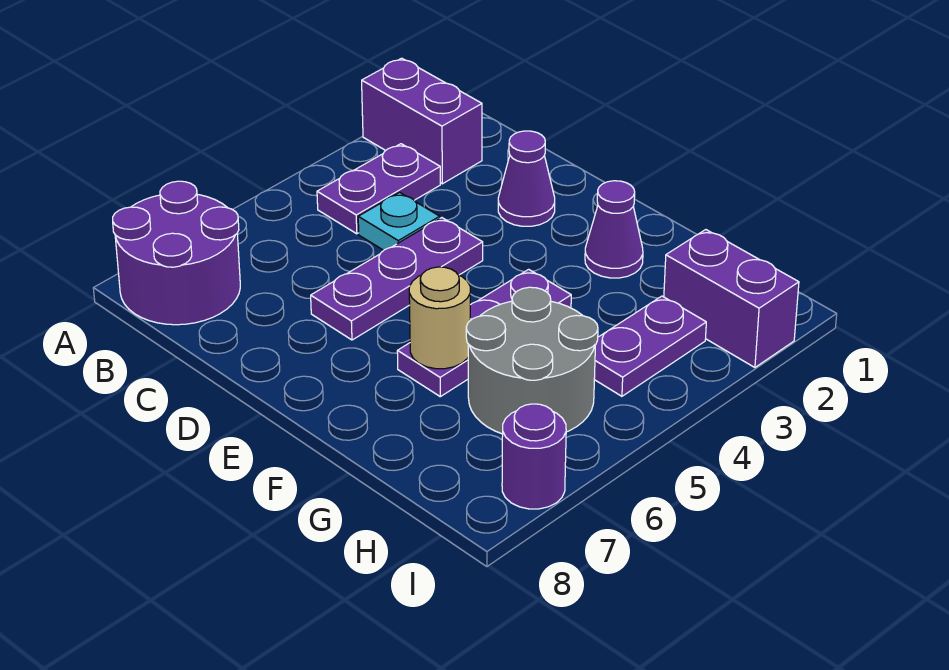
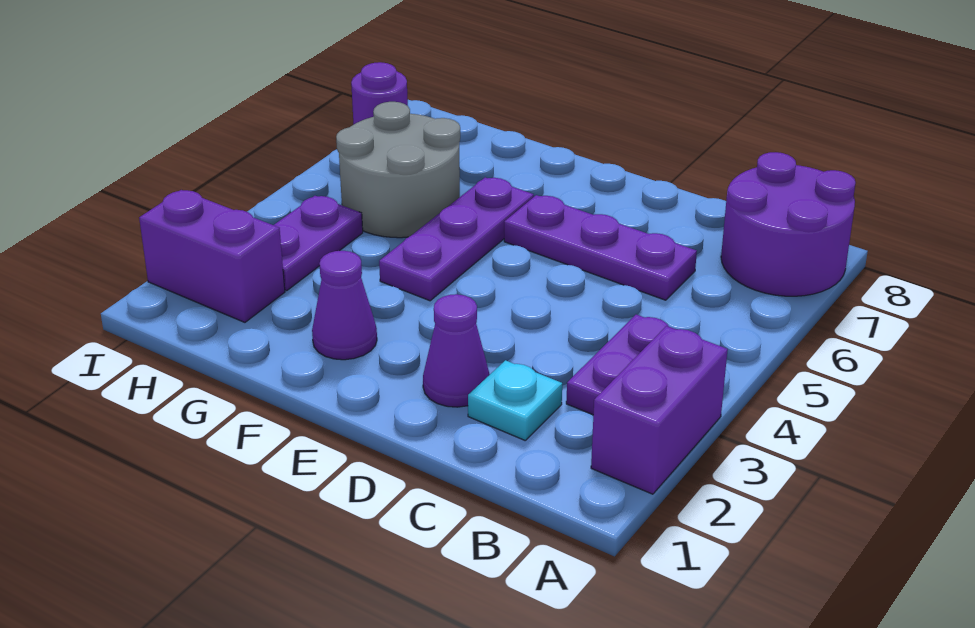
purple 1x2 brick [362,58,482,184] -> purple 1x2 brick turned to [591,326,728,494]
cyan 1x1 plate [358,192,440,250] -> cyan 1x1 plate moved to [468,360,562,441]
purple 1x3 plate [311,218,483,340] -> purple 1x3 plate turned to [504,195,697,300]
tan 1x1 round brick [409,267,470,369] -> none

